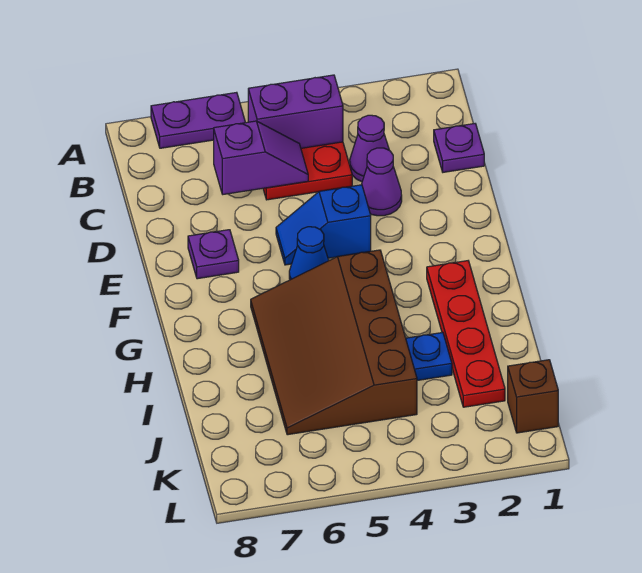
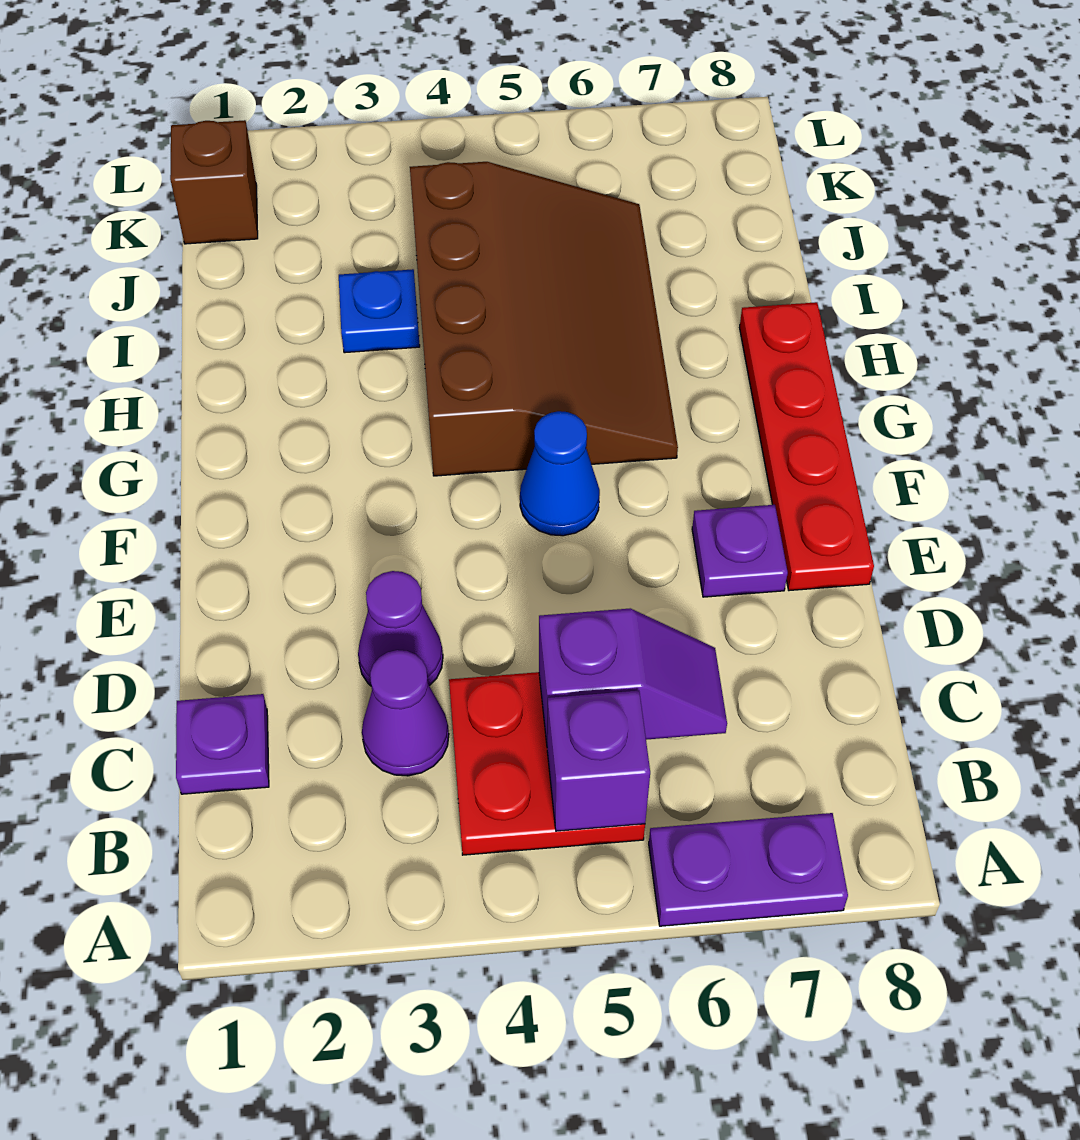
purple 1x2 brick [248,75,343,148] -> purple 1x1 brick [547,691,650,831]
purple 1x2 slope [214,121,308,194] -> purple 1x2 slope turned to [539,608,727,743]
blue 1x2 slope [276,185,371,265] -> none
red 1x4 plate [427,261,505,407] -> red 1x4 plate moved to [740,302,874,591]

